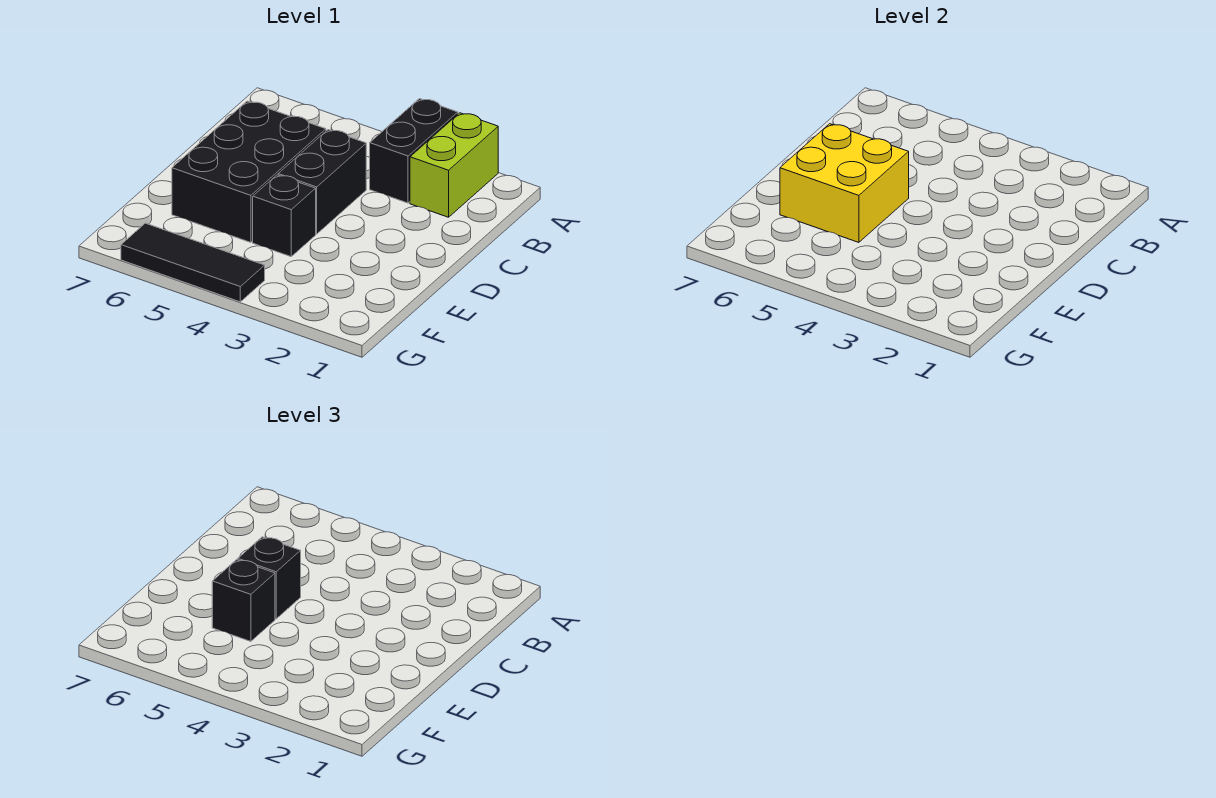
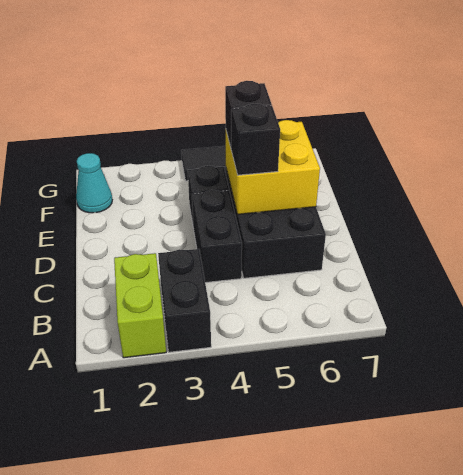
none -> cyan 1x1 cone [76,153,112,213]

